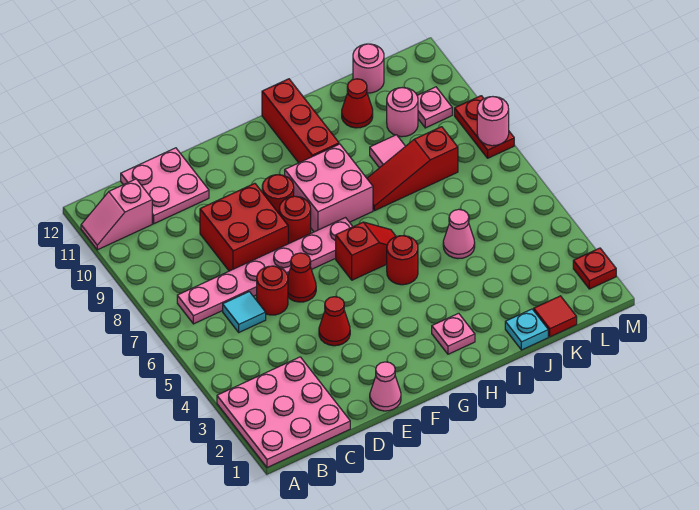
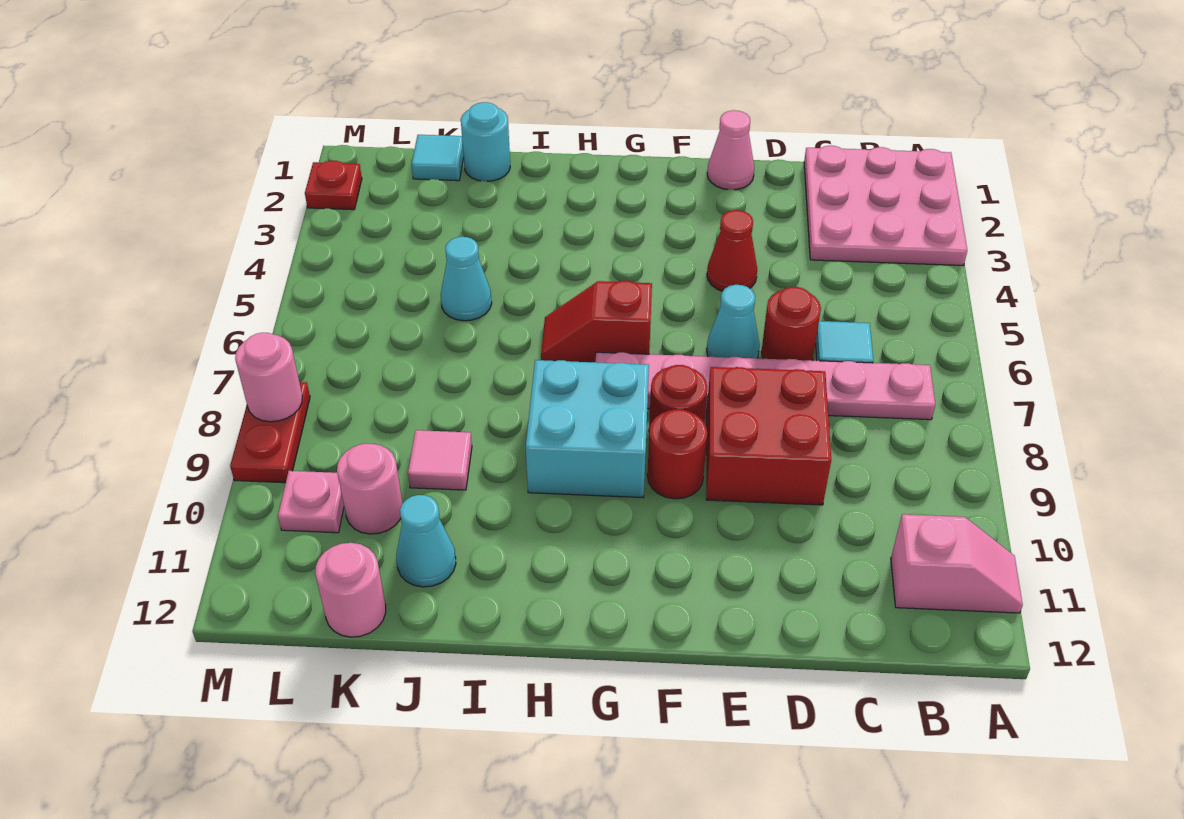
pink 2x2 plate [121,148,209,224] -> none
red 1x1 cone [288,253,316,302] -> cyan 1x1 cone [707,285,760,358]
pink 2x2 brick [285,144,373,232] -> cyan 2x2 brick [526,360,649,497]
pink 1x1 plate [432,313,475,354] -> none
red 1x1 round brick [387,236,418,285] -> none
red 1x3 brick [262,79,339,163] -> none
red 1x3 slope [367,127,458,211] -> none
cyan 1x1 plate [505,309,548,350] -> cyan 1x1 round brick [461,102,510,181]
pink 1x1 cone [443,209,475,259] -> cyan 1x1 cone [441,237,492,321]
red 1x1 cone [342,79,373,128] -> cyan 1x1 cone [396,495,456,587]
red 1x1 tile [534,296,577,337] -> cyan 1x1 tile [412,135,464,181]

